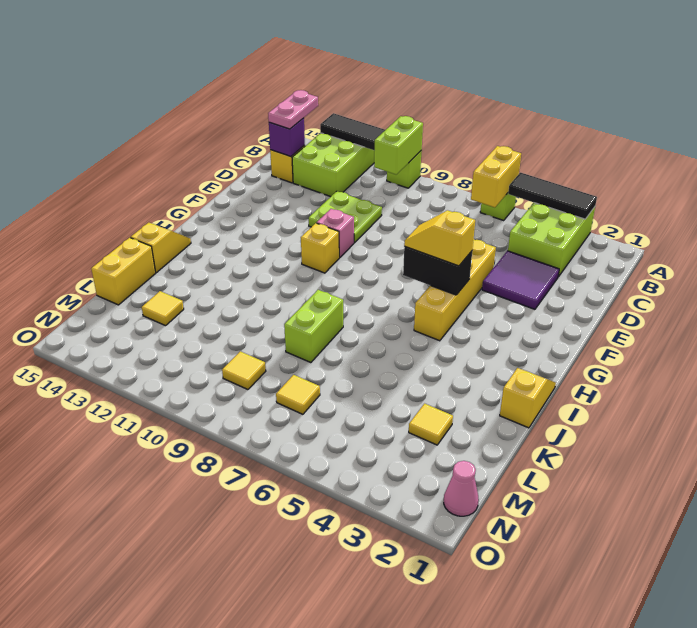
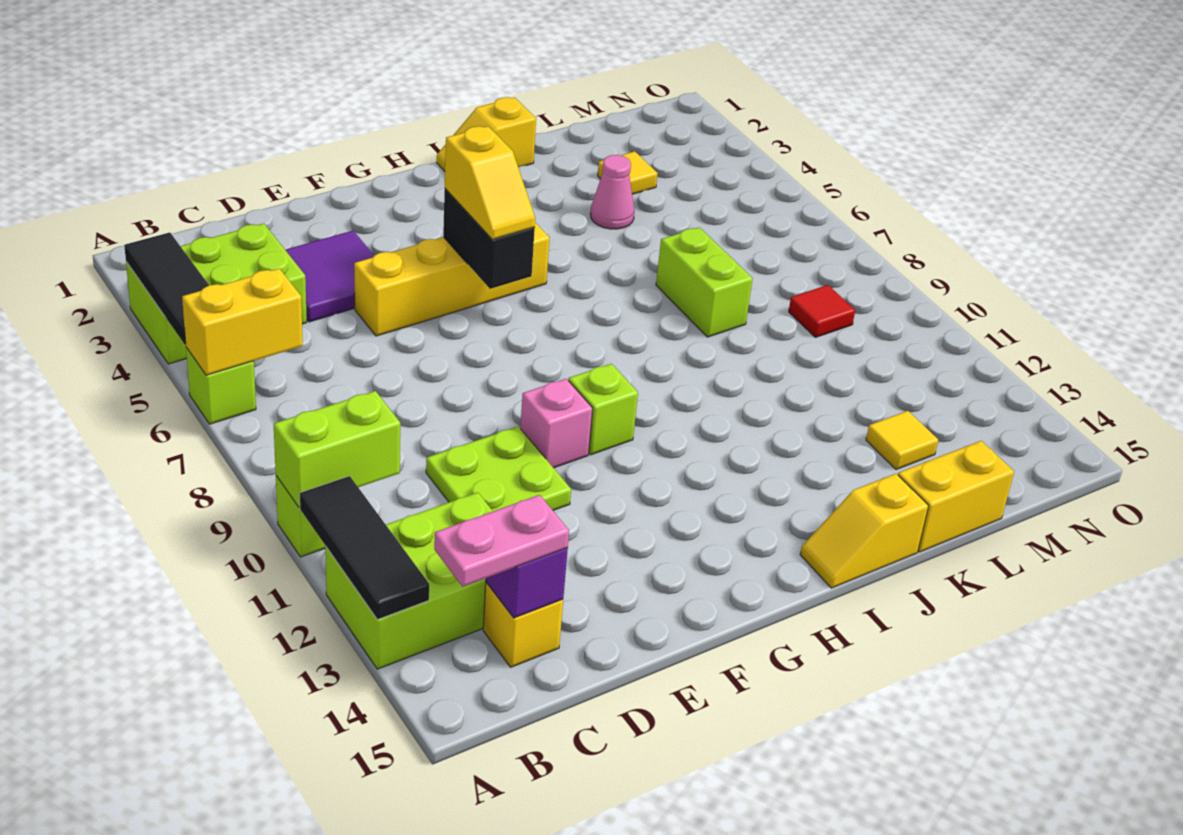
yellow 1x1 brick [301,223,339,273] -> lime 1x1 brick [568,364,638,455]
lime 1x2 brick [284,290,343,363] -> lime 1x2 brick turned to [656,227,753,337]
yellow 1x1 tile [276,375,320,414] -> none
yellow 1x1 tile [222,351,266,390] -> red 1x1 tile [789,285,855,337]
pink 1x1 cone [444,461,479,516] -> pink 1x1 cone moved to [590,155,635,229]

